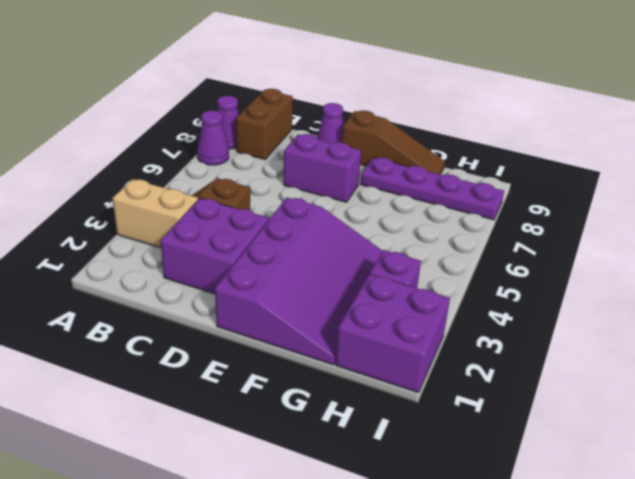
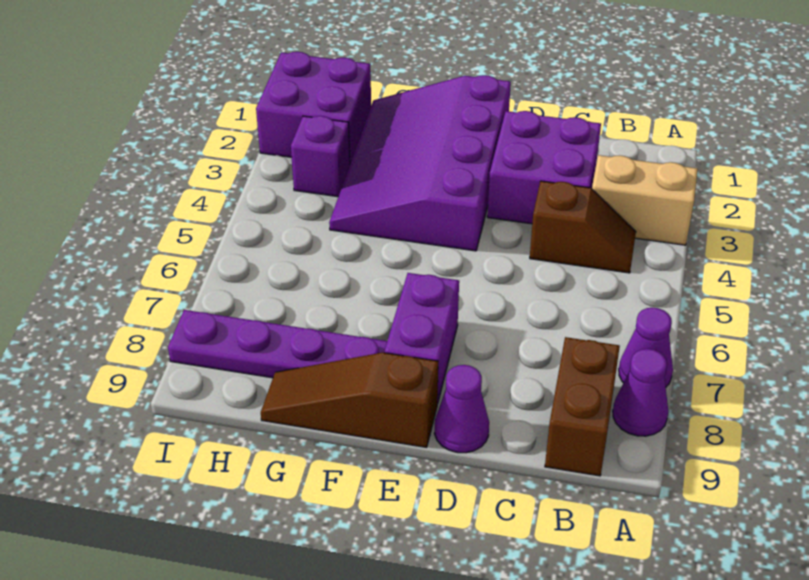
purple 1x2 brick [284,134,361,202] -> purple 1x2 brick turned to [385,273,459,404]

